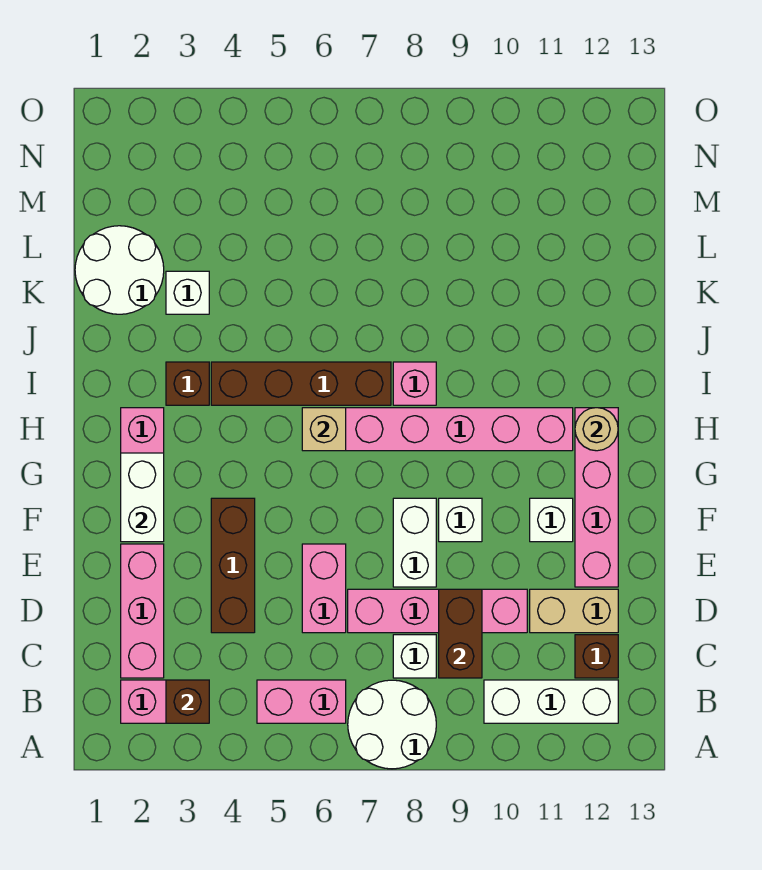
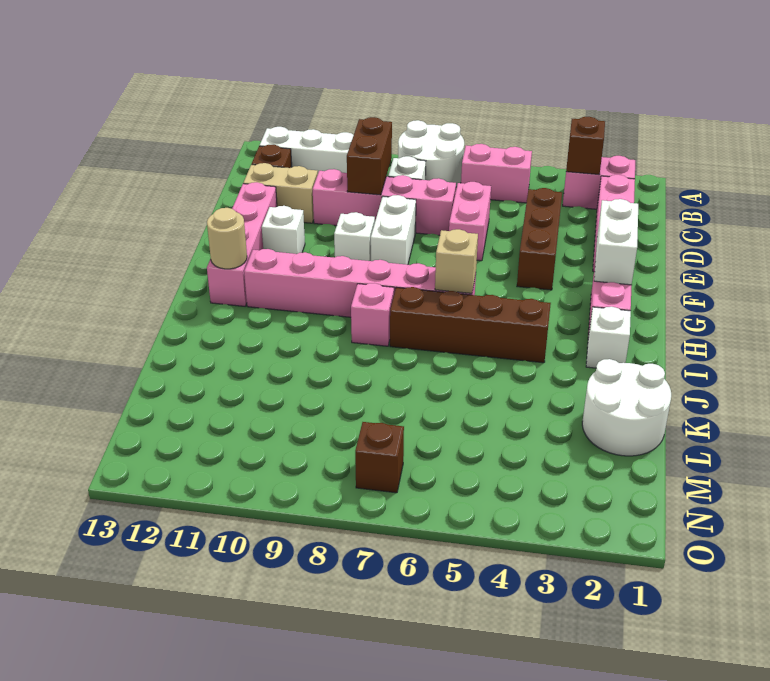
brown 1x1 brick [166,362,209,405] -> brown 1x1 brick moved to [355,422,404,493]
white 1x1 brick [166,271,209,314] -> white 1x1 brick moved to [586,307,631,368]

